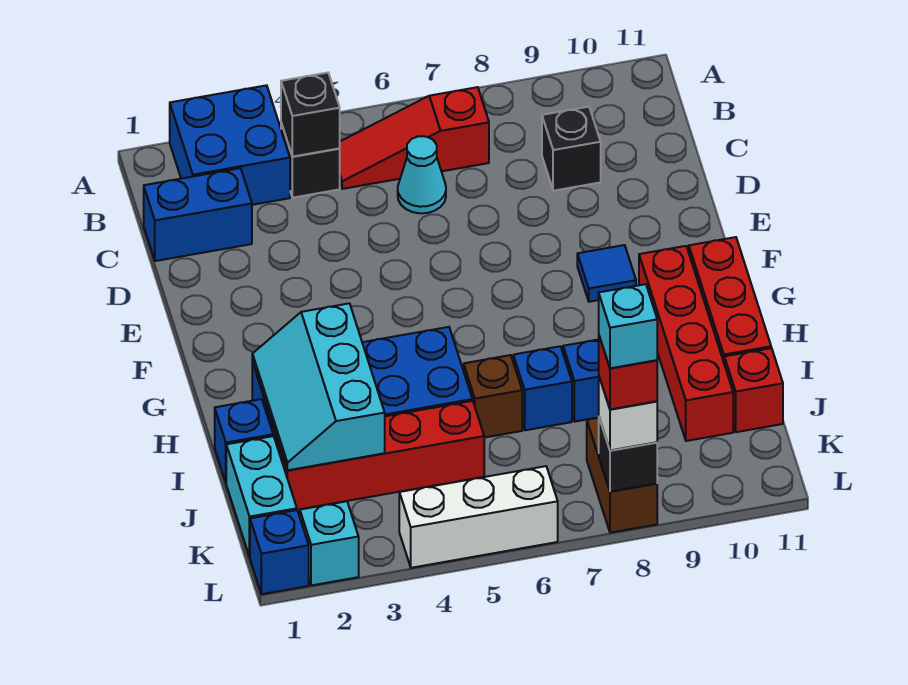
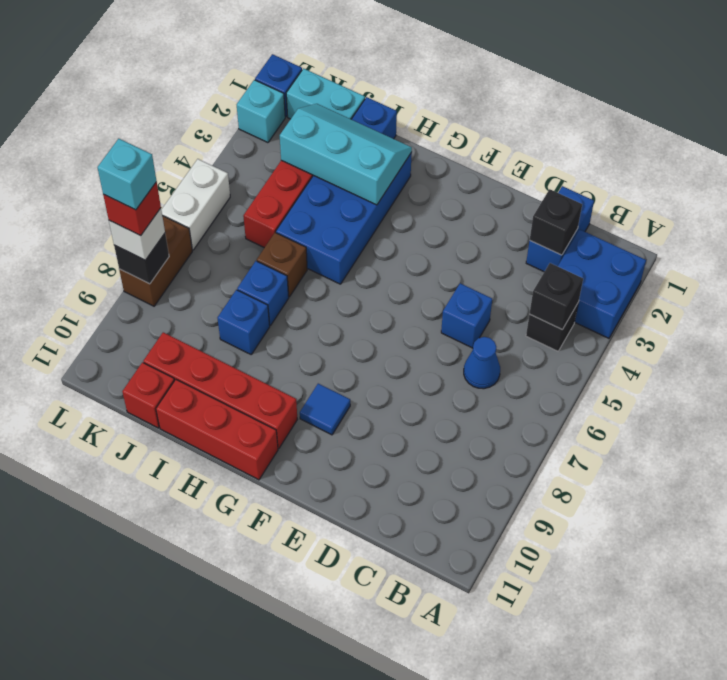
red 1x3 slope [340,87,489,189] -> none
cyan 1x1 cone [398,136,446,213] -> blue 1x1 cone [464,337,500,389]
black 1x1 brick [542,107,601,191] -> black 1x1 brick moved to [530,189,582,255]
none -> blue 1x1 brick [441,283,492,348]
brown 1x2 brick [587,418,657,533] -> brown 1x2 brick turned to [119,216,192,306]
white 1x3 brick [399,466,558,568] -> white 1x2 brick [161,159,230,250]

